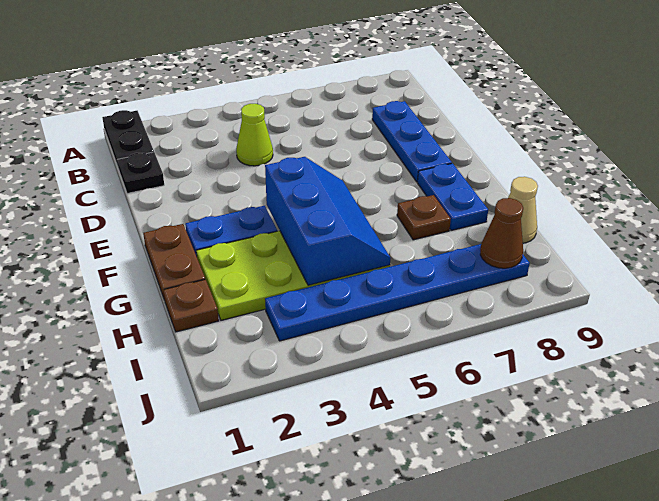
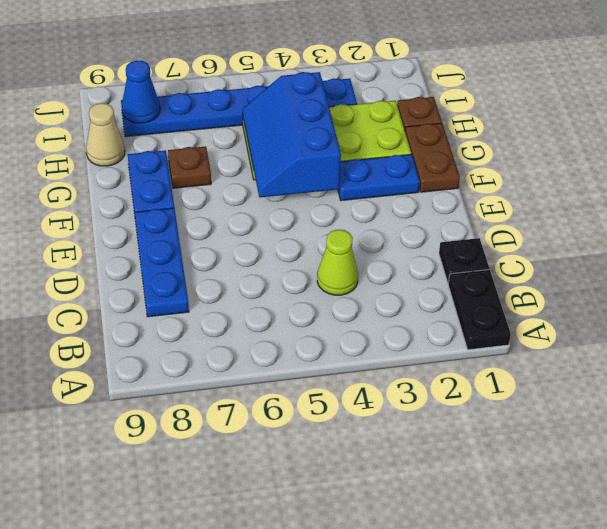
brown 1x1 cone [480,198,523,268] -> blue 1x1 cone [122,60,160,123]

